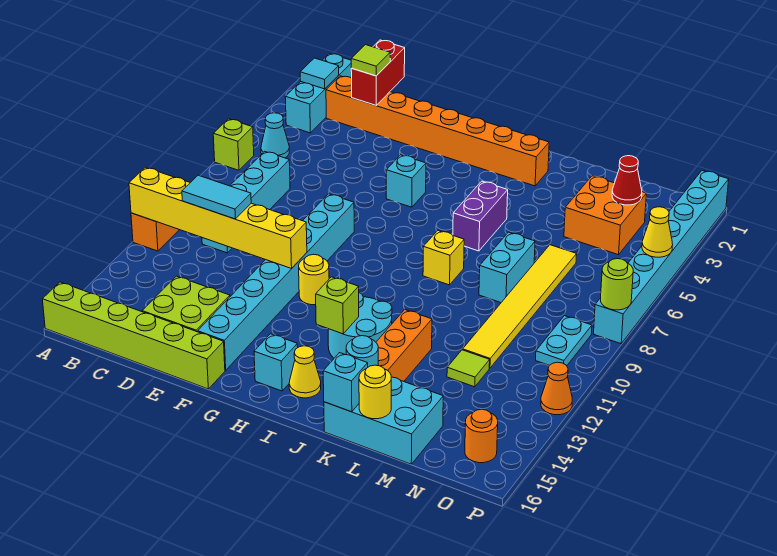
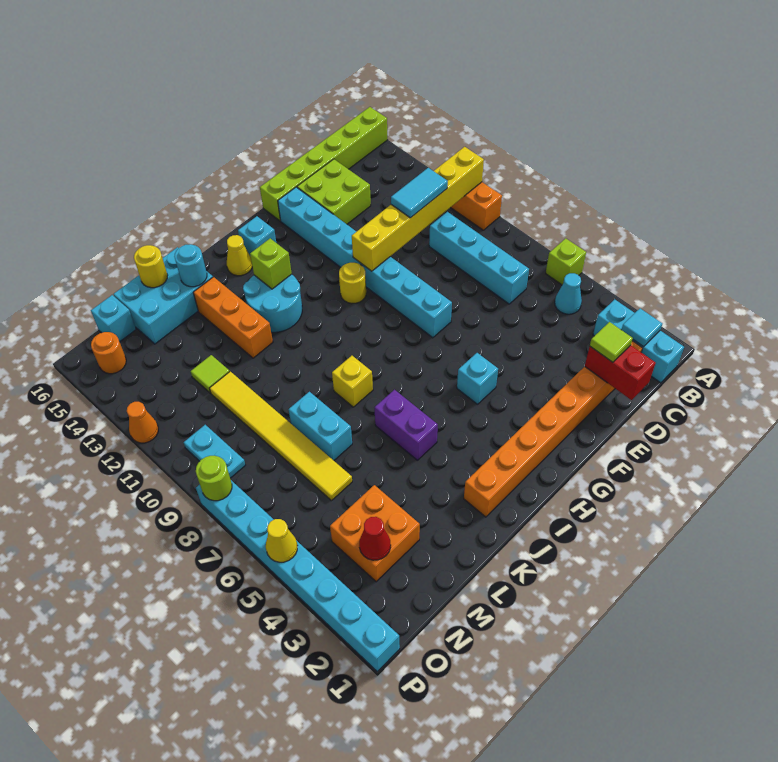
cyan 1x1 brick [323,353,368,412] -> cyan 1x1 brick moved to [91,295,136,342]

